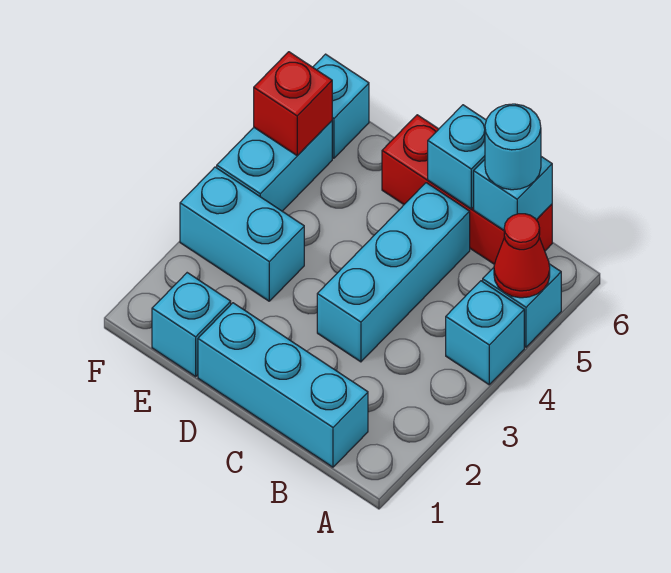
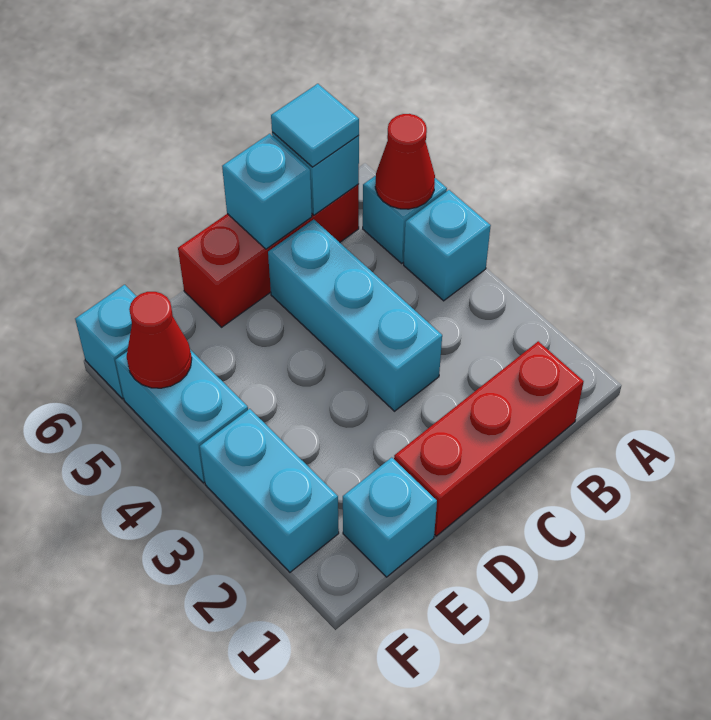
cyan 1x3 brick [198,303,368,467] -> red 1x3 brick [394,341,584,536]
cyan 1x1 round brick [485,104,541,190] -> cyan 1x1 tile [271,84,359,167]
cyan 1x2 brick [180,167,304,301] -> cyan 1x2 brick turned to [200,409,339,572]
red 1x1 brick [254,52,332,156] -> red 1x1 cone [127,292,192,388]

